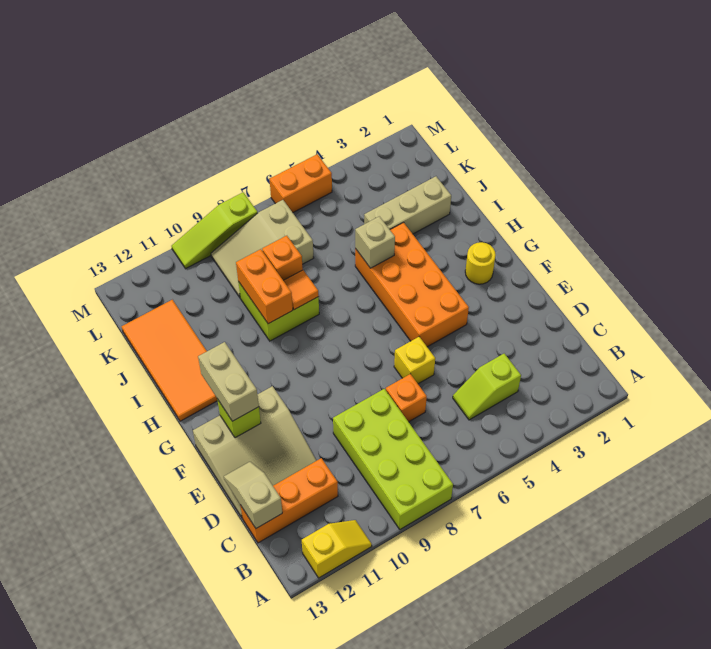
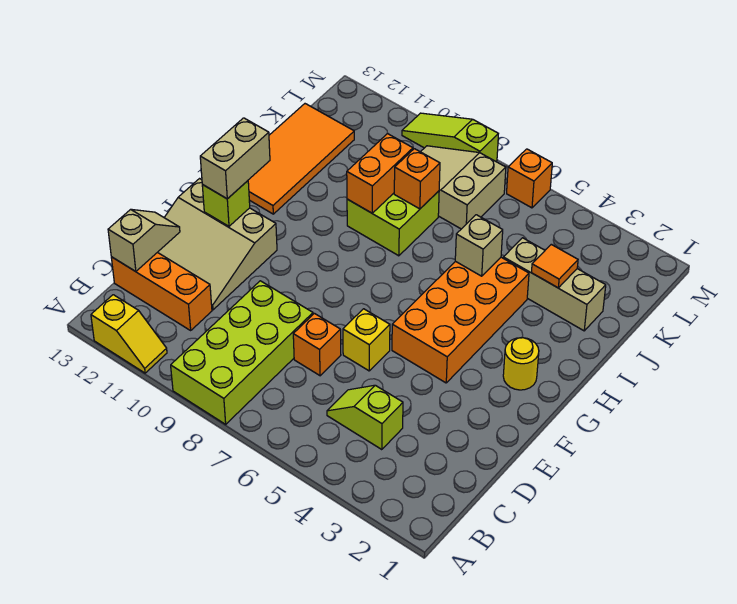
orange 1x1 tile [283,270,319,310] -> orange 1x1 tile moved to [531,244,578,288]
orange 1x2 brick [270,154,332,212] -> orange 1x1 brick [507,149,552,208]

